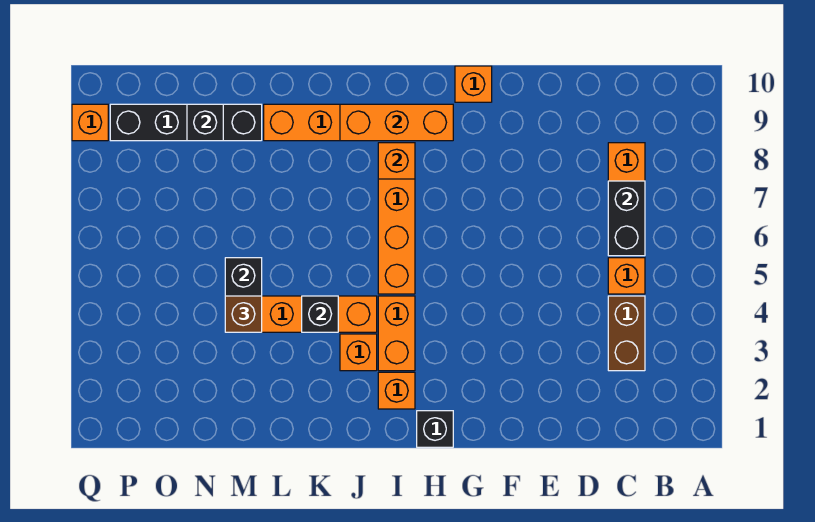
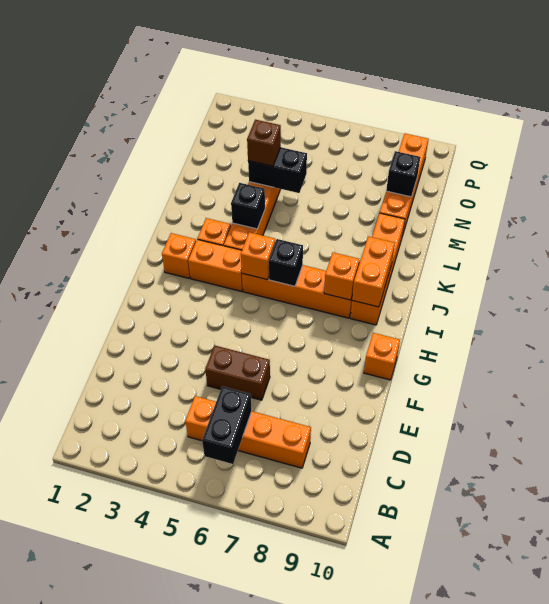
brown 1x2 brick [608,296,645,371] -> brown 1x2 brick moved to [205,345,270,400]
black 1x2 brick [608,181,645,256] -> black 1x2 brick turned to [202,386,252,464]
black 1x1 brick [417,411,453,447] -> black 1x1 brick moved to [269,239,303,286]
orange 1x3 brick [340,104,453,141] -> orange 1x2 brick [352,236,395,307]
black 1x4 brick [110,104,262,141] -> orange 1x4 brick [380,133,429,233]
orange 1x1 brick [72,104,108,141] -> orange 1x1 brick moved to [241,232,275,280]

